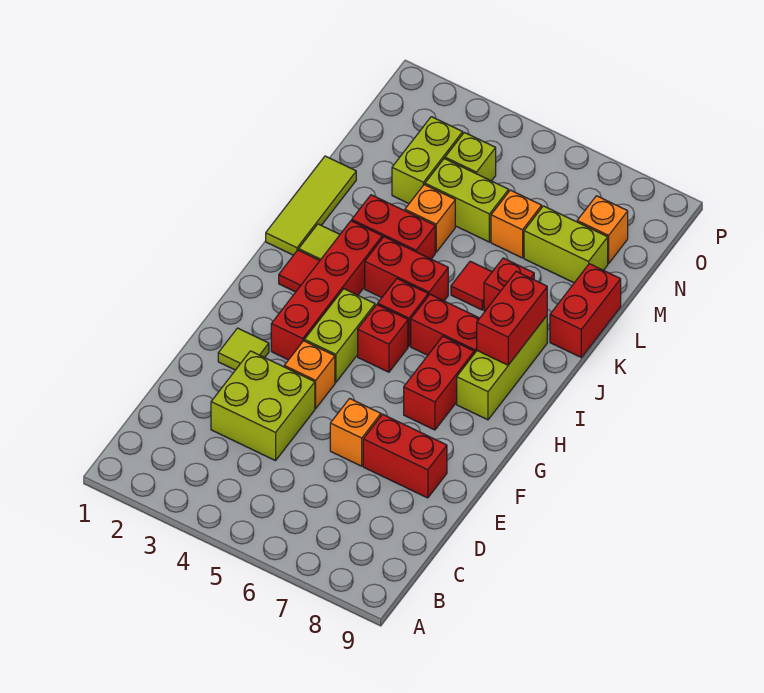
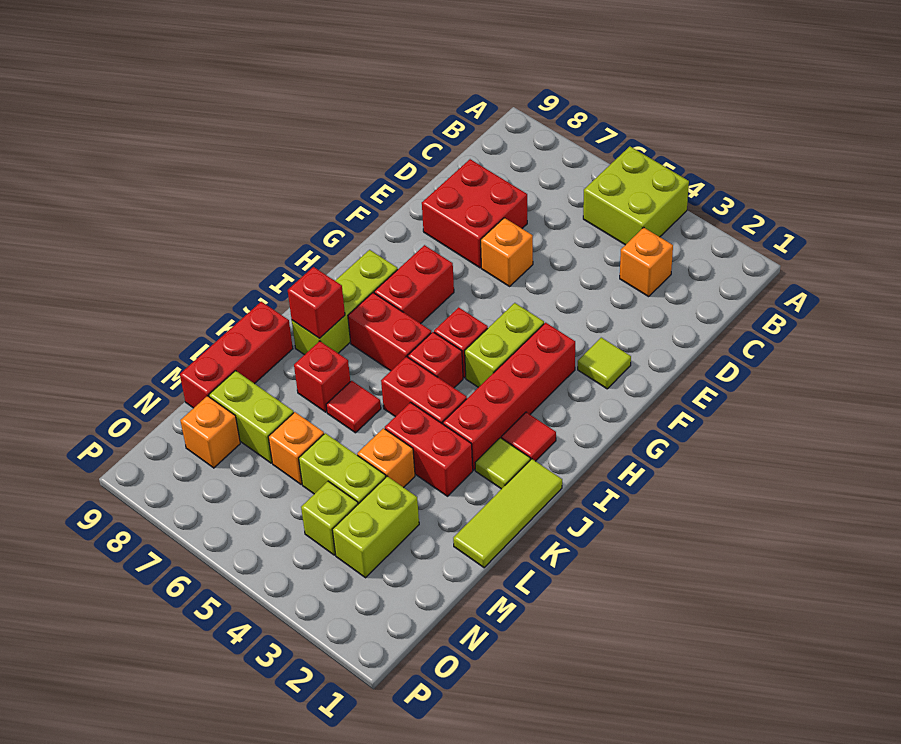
lime 2x2 brick [211,351,315,461] -> lime 2x2 brick moved to [583,146,689,245]
red 1x2 brick [363,414,447,498] -> red 2x2 brick [422,159,527,268]
orange 1x1 brick [284,341,335,408] -> orange 1x1 brick moved to [620,227,673,297]
red 1x2 brick [477,271,547,365] -> red 1x1 brick [288,267,345,338]
red 1x2 brick [550,264,621,357] -> red 1x3 brick [180,302,293,408]

